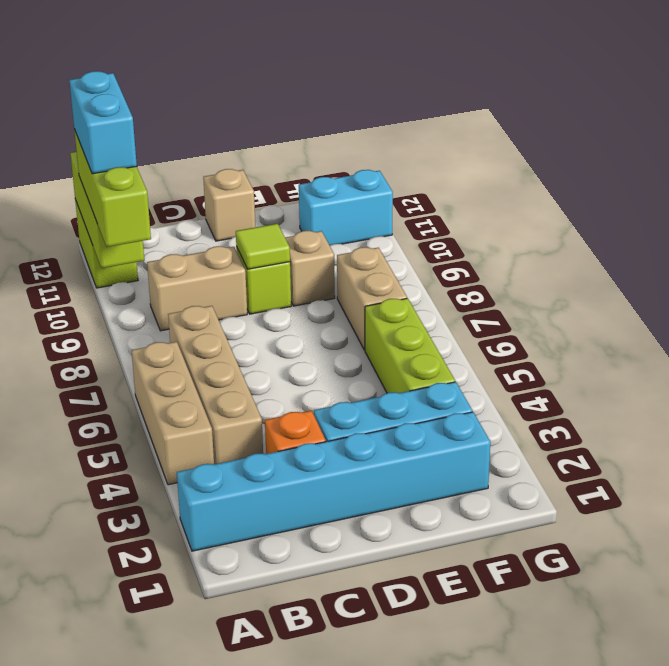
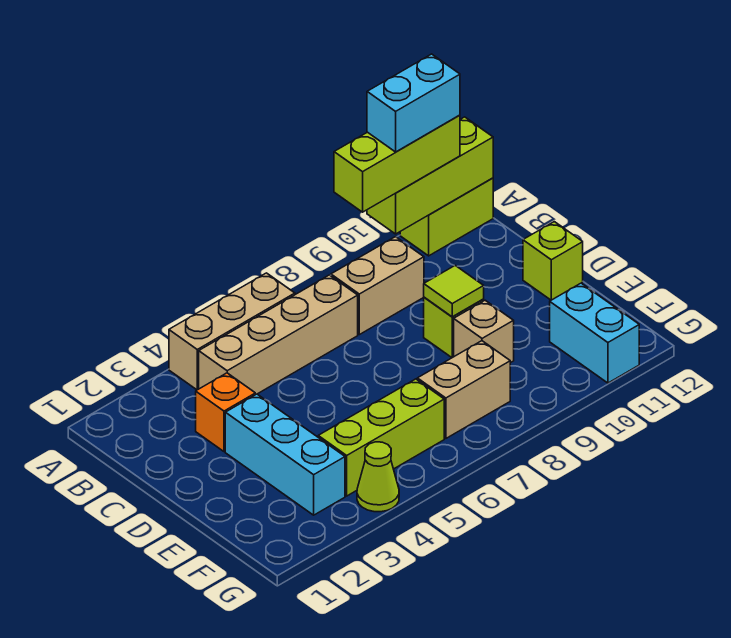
cyan 1x6 brick [177,412,490,551] -> none
tan 1x2 brick [147,246,247,331] -> tan 1x2 brick turned to [331,237,424,335]
tan 1x1 brick [203,169,255,241] -> lime 1x1 brick [523,222,583,300]
none -> lime 1x1 cone [357,442,399,512]

